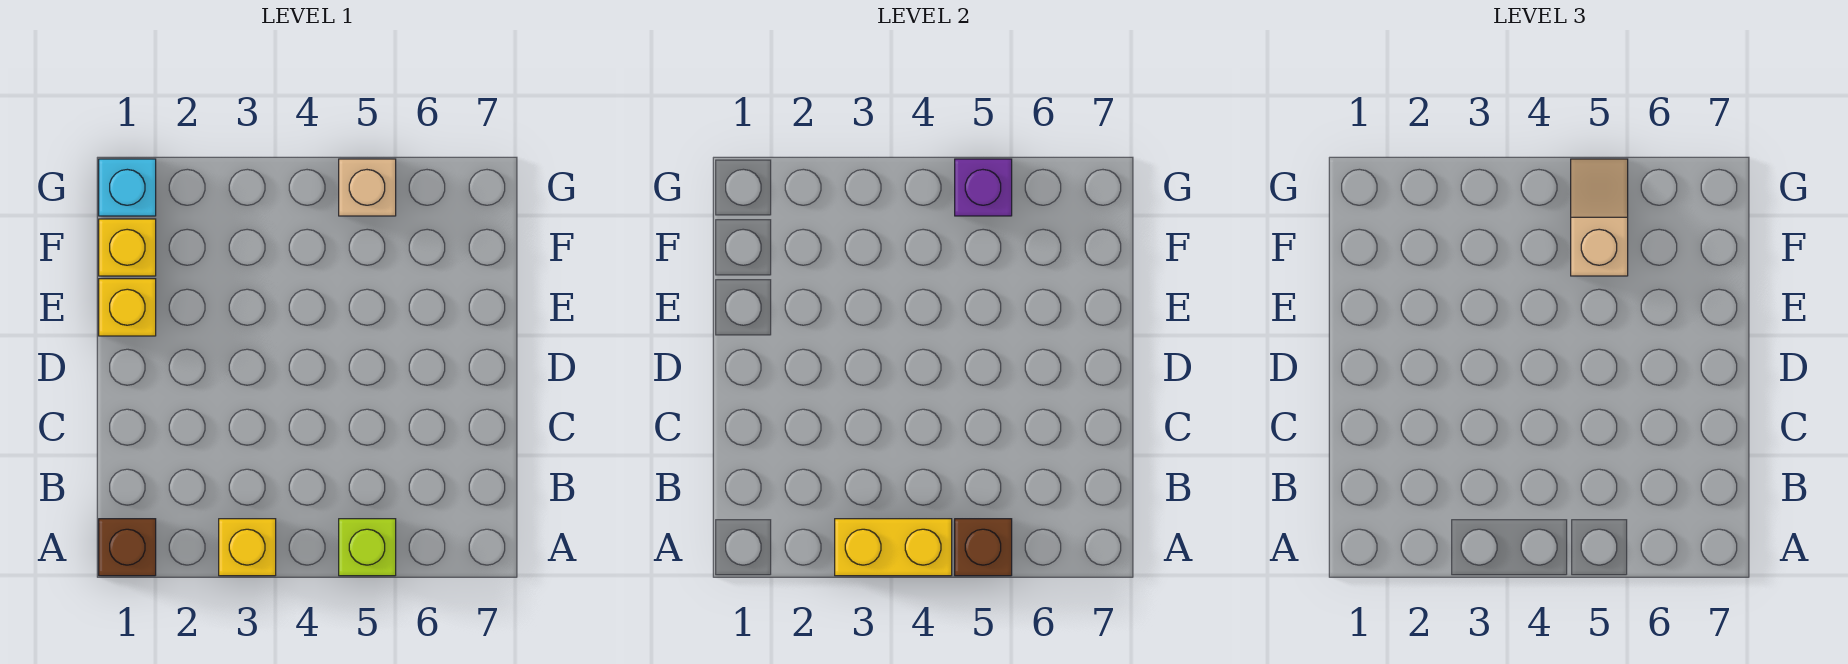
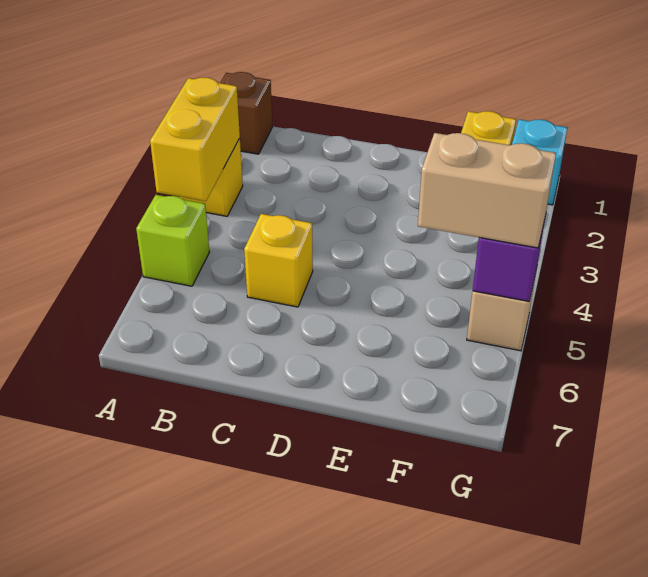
brown 1x1 brick [955,519,1012,576] -> none
yellow 1x1 brick [99,279,156,336] -> yellow 1x1 brick moved to [244,214,313,307]
tan 1x2 slope [1571,159,1628,276] -> tan 1x2 brick [418,133,556,248]

